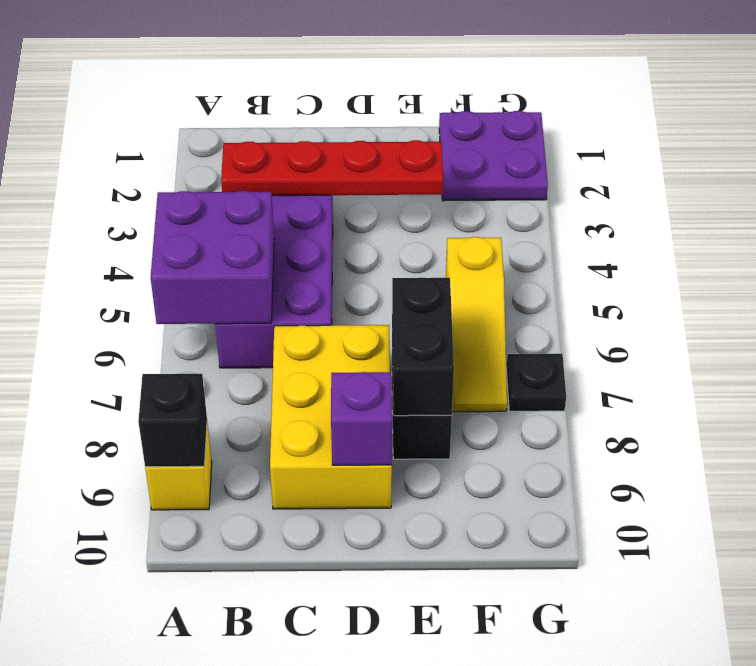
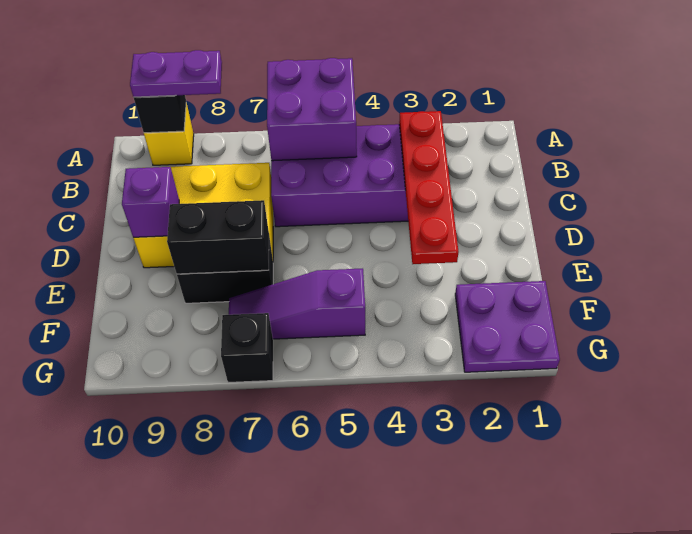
none -> purple 1x2 plate [130,50,222,97]
yellow 1x3 slope [446,237,507,412] -> purple 1x3 slope [229,268,365,339]
black 1x1 plate [506,354,566,411] -> black 1x1 brick [221,313,273,383]

